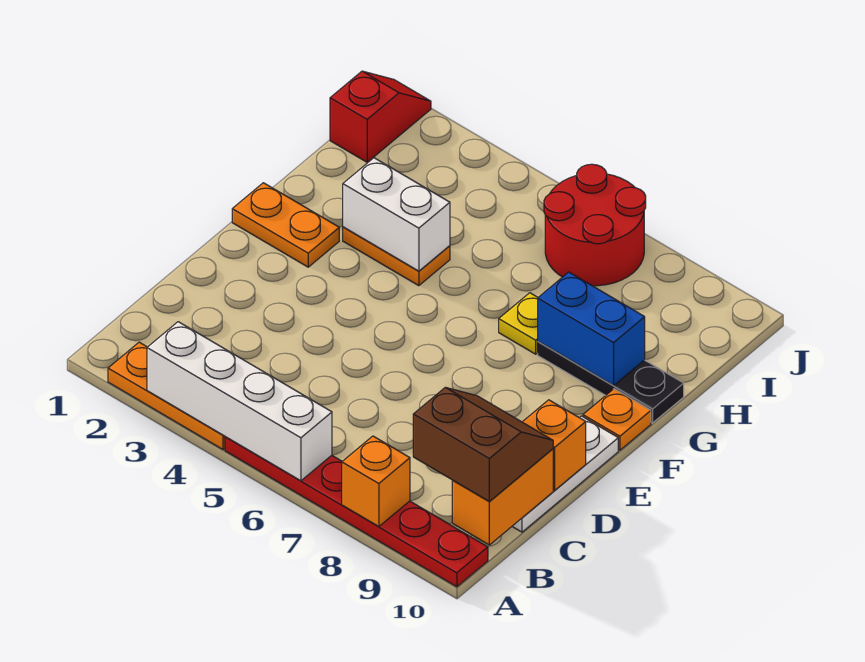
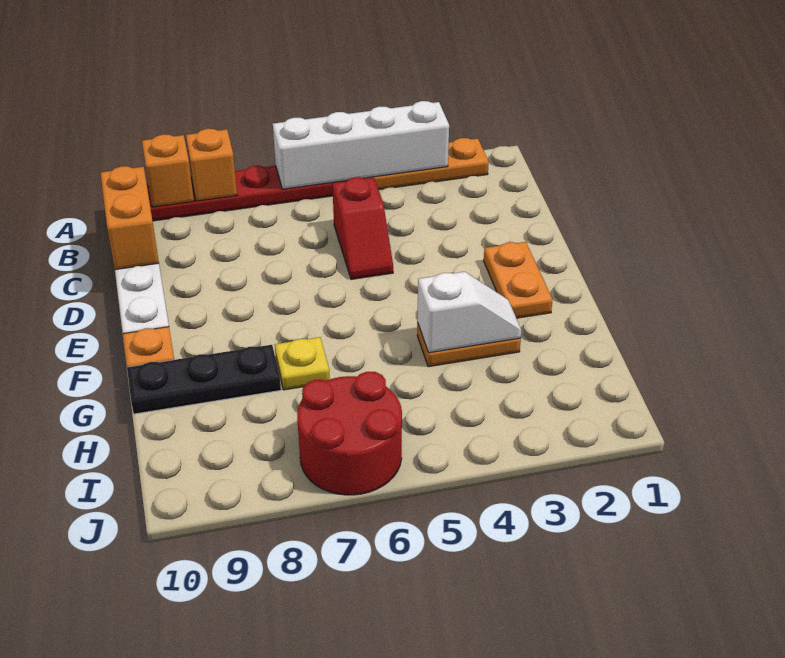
brown 2x2 slope [413,387,553,501] -> none
orange 1x1 brick [523,400,586,490] -> orange 1x1 brick moved to [142,134,194,207]
orange 1x2 plate [232,183,339,267] -> orange 1x2 plate turned to [484,242,553,318]
white 1x2 brick [343,158,450,271] -> white 1x2 slope [417,272,521,353]
blue 1x2 brick [538,272,645,385] -> none
red 1x2 slope [330,71,431,162] -> red 1x2 slope moved to [332,177,393,279]

